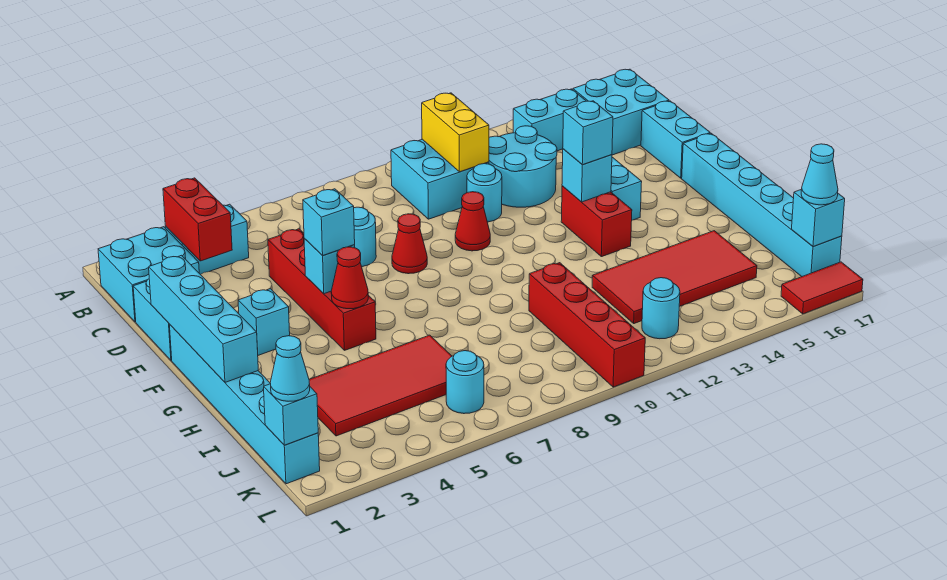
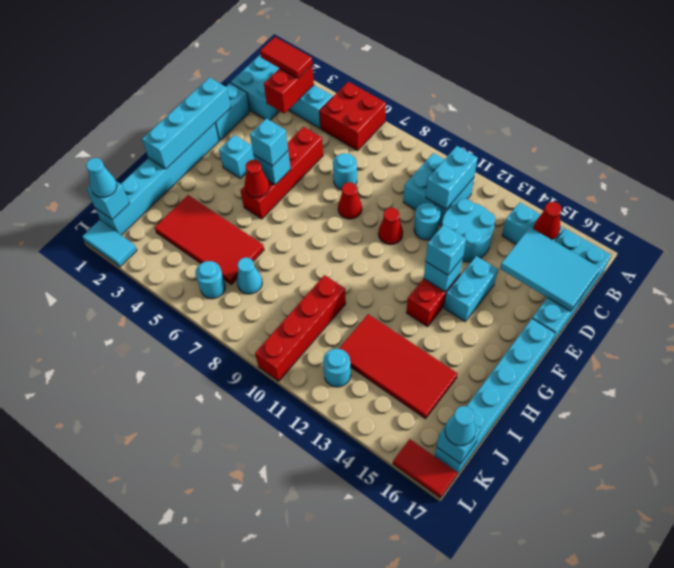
none -> red 2x2 brick [320,82,386,151]
none -> red 1x2 tile [260,37,312,78]
yellow 1x2 brick [422,93,489,172] -> cyan 1x2 brick [426,146,478,209]
none -> red 1x1 cone [534,202,562,240]
none -> cyan 2x3 tile [500,228,600,311]
none -> cyan 1x1 cone [237,258,262,294]
none -> cyan 1x2 tile [82,220,137,267]

